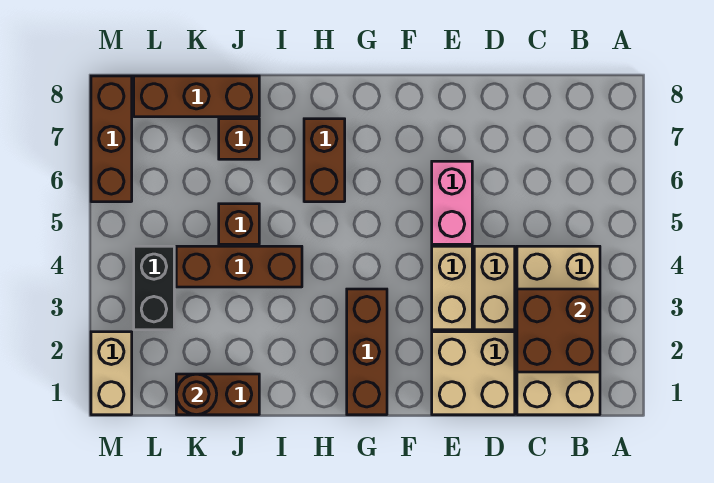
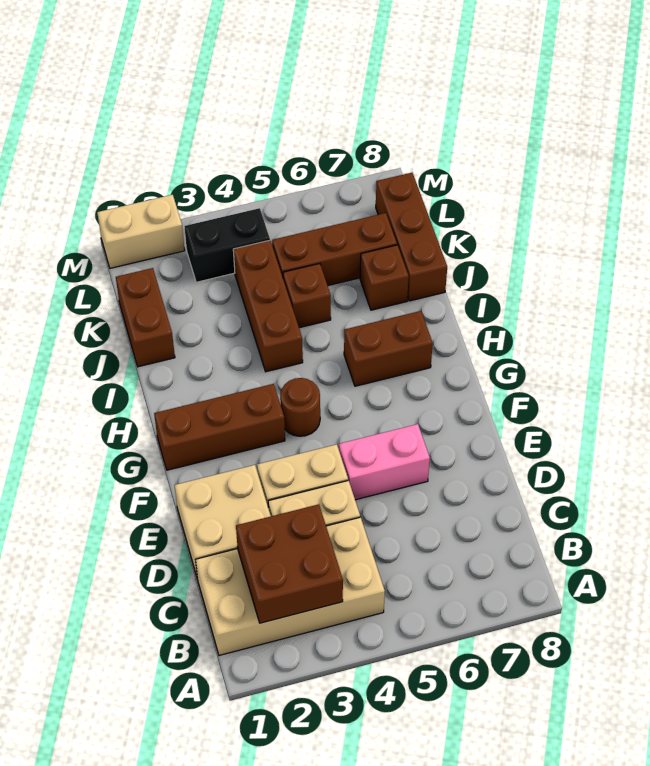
brown 1x1 round brick [176,374,217,415] -> brown 1x1 round brick moved to [280,378,320,436]
brown 1x3 brick [91,76,132,202] -> brown 1x3 brick moved to [272,213,397,286]

